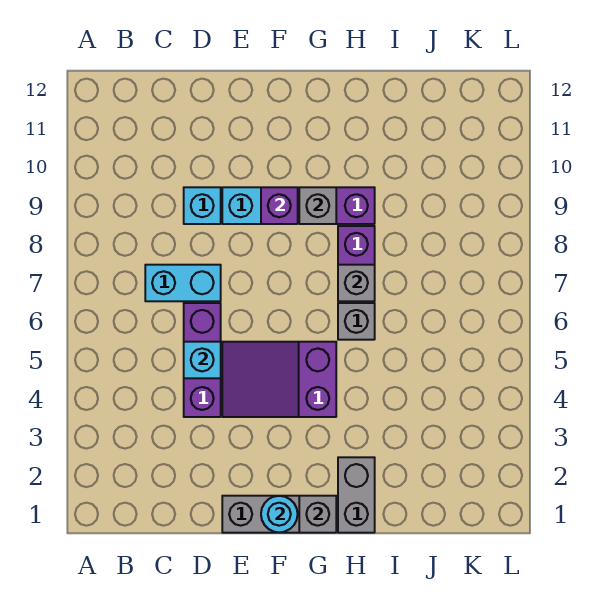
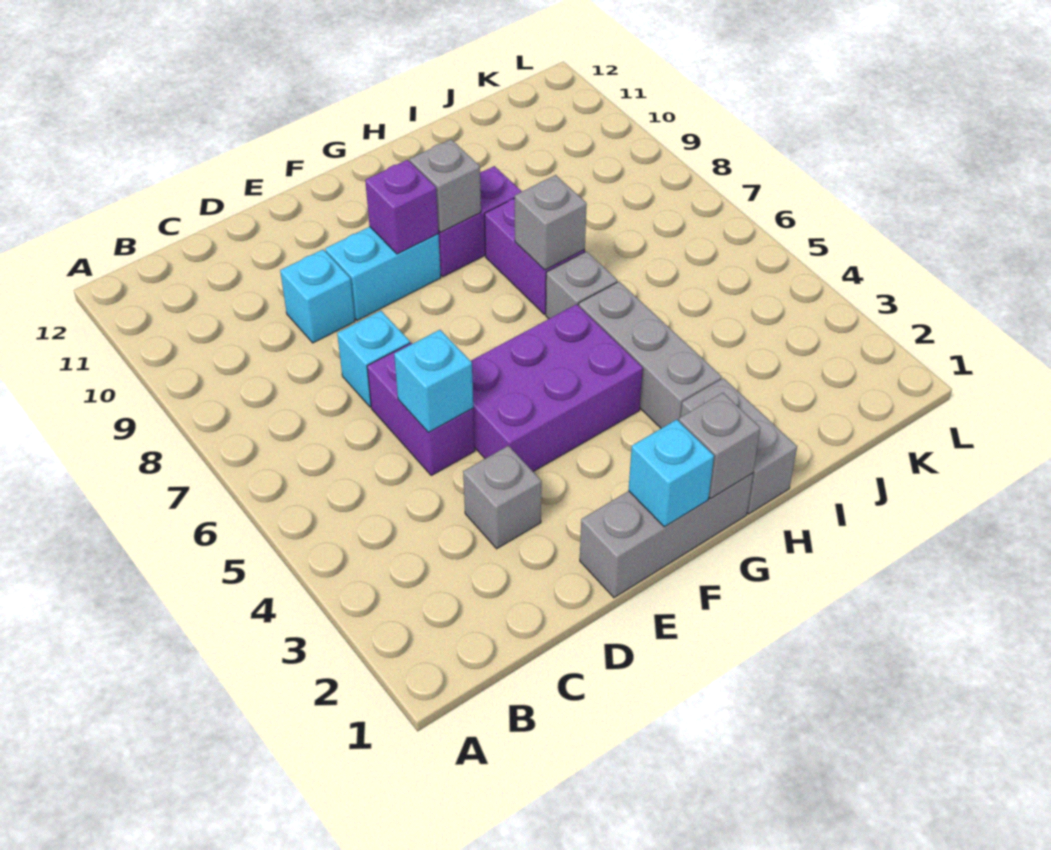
cyan 1x2 brick [145,265,221,301] -> cyan 1x1 brick [337,311,410,407]
none -> grey 1x1 brick [463,446,541,549]
purple 1x3 brick [184,303,221,417] -> purple 1x2 brick [367,343,475,475]
purple 2x3 slope [222,342,336,417] -> purple 2x3 brick [471,304,643,472]
cyan 1x1 round brick [261,496,298,532] -> cyan 1x1 brick [628,420,714,527]
none -> grey 1x3 brick [579,282,722,428]

